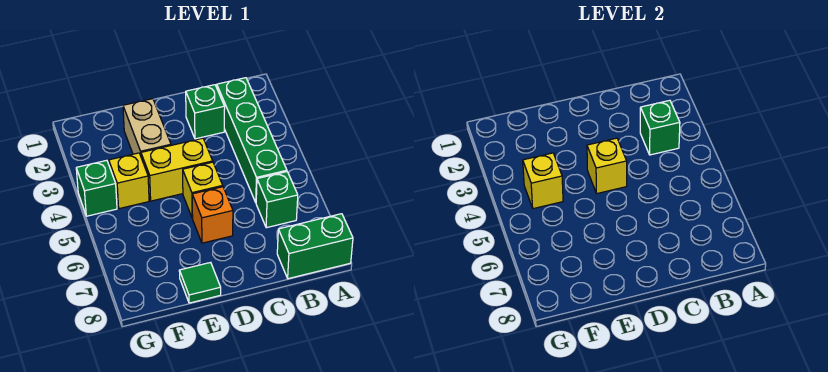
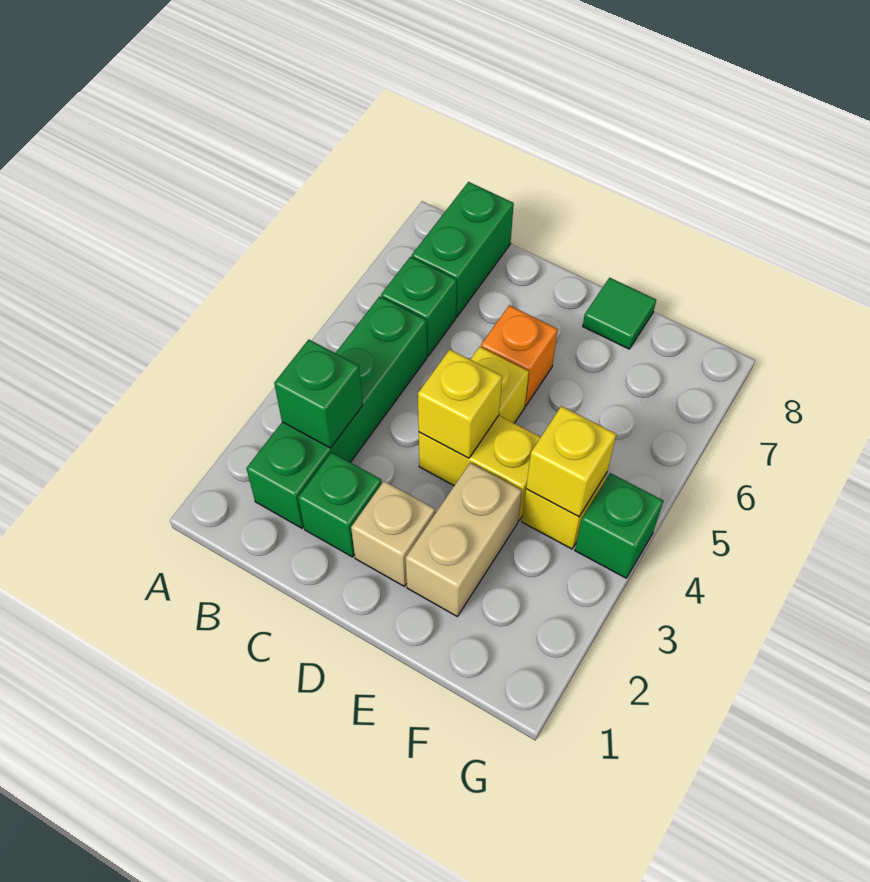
green 1x2 brick [277,214,353,279] -> green 1x2 brick turned to [412,182,514,317]
none -> tan 1x1 brick [351,481,435,586]

